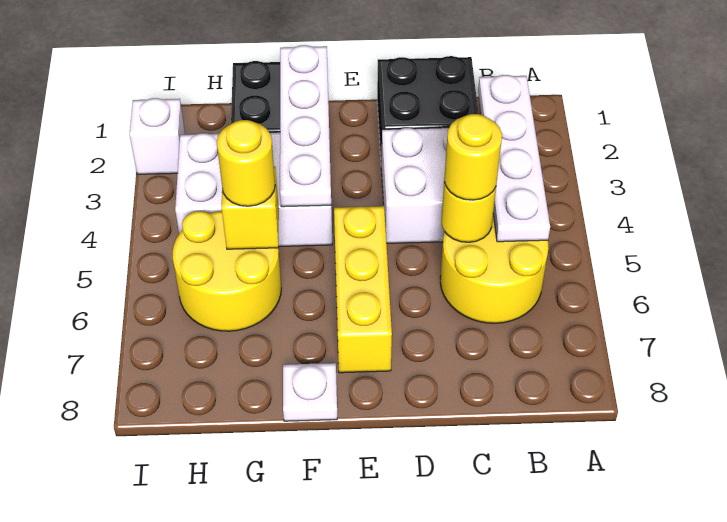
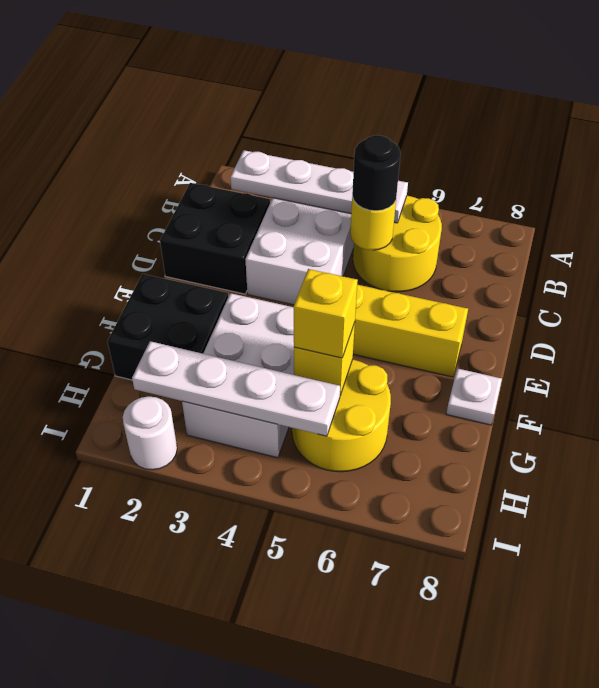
yellow 1x1 round brick [444,114,502,200] -> black 1x1 round brick [352,135,401,211]
white 1x4 plate [280,45,331,207] -> white 1x4 plate moved to [132,341,340,436]
yellow 1x1 round brick [217,120,275,206] -> yellow 1x1 brick [294,269,358,358]
white 1x1 brick [130,98,185,174] -> white 1x1 round brick [123,396,177,470]

